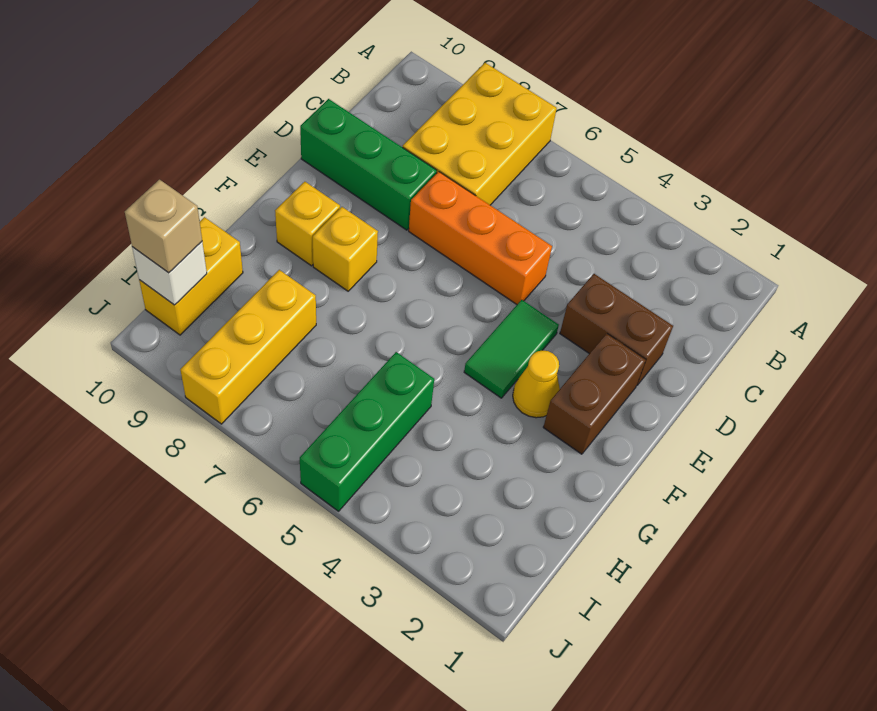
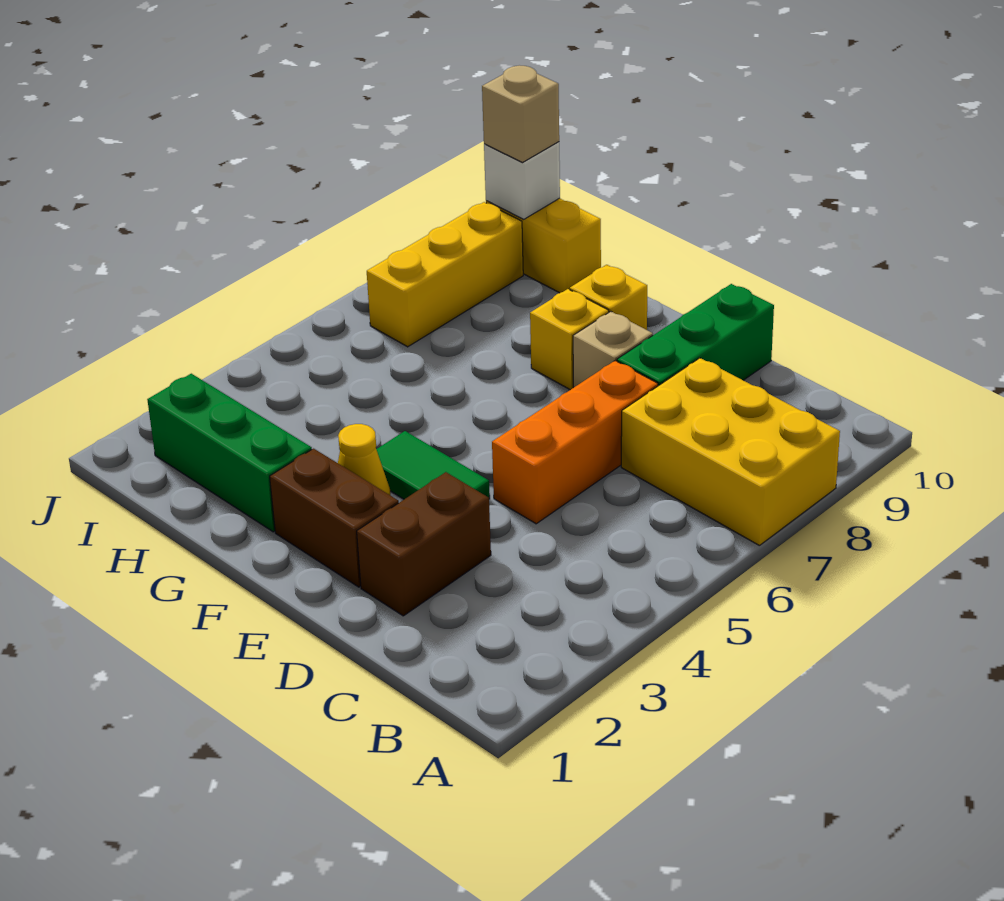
none -> tan 1x1 brick [573,311,653,388]
green 1x3 brick [300,352,434,511] -> green 1x3 brick moved to [147,374,312,532]
yellow 1x3 brick [180,270,316,424] -> yellow 1x3 brick turned to [367,202,523,347]

